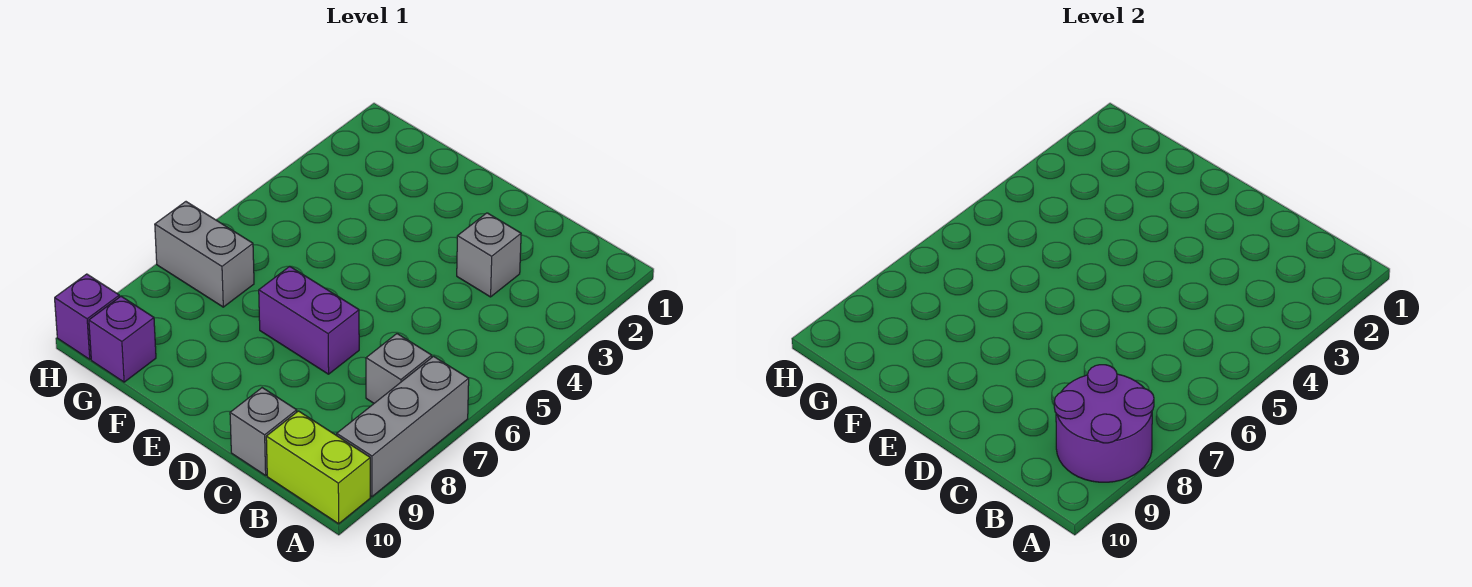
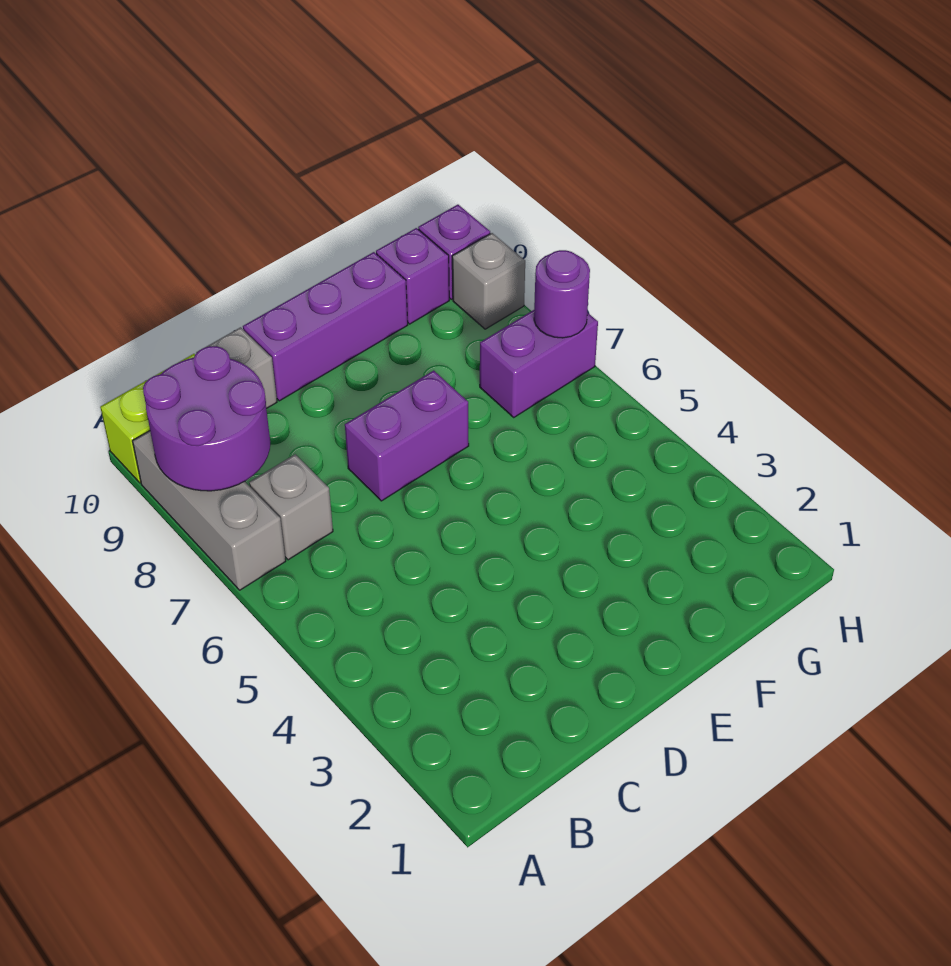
grey 1x1 brick [457,213,521,297] -> grey 1x1 brick moved to [452,233,525,329]
none -> purple 1x3 brick [243,252,408,401]
grey 1x2 brick [155,202,254,307] -> purple 1x2 brick [480,310,598,417]
none -> purple 1x1 round brick [534,250,590,338]

